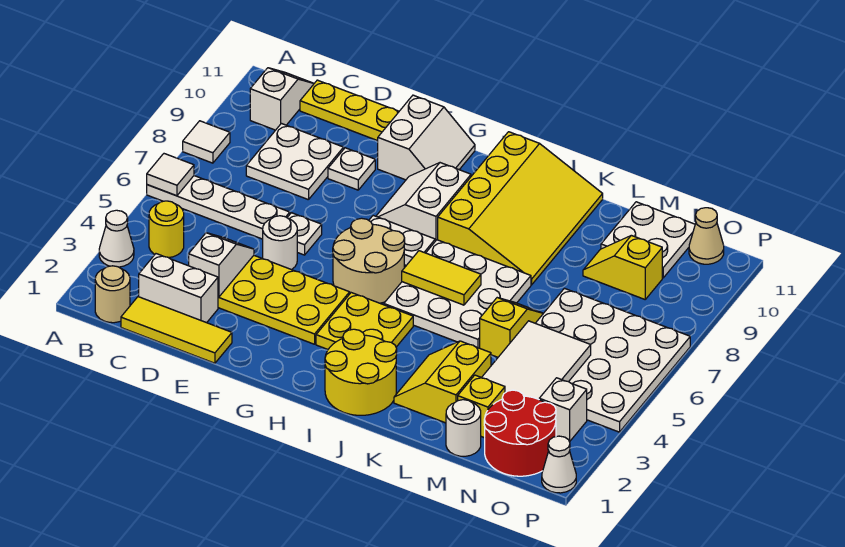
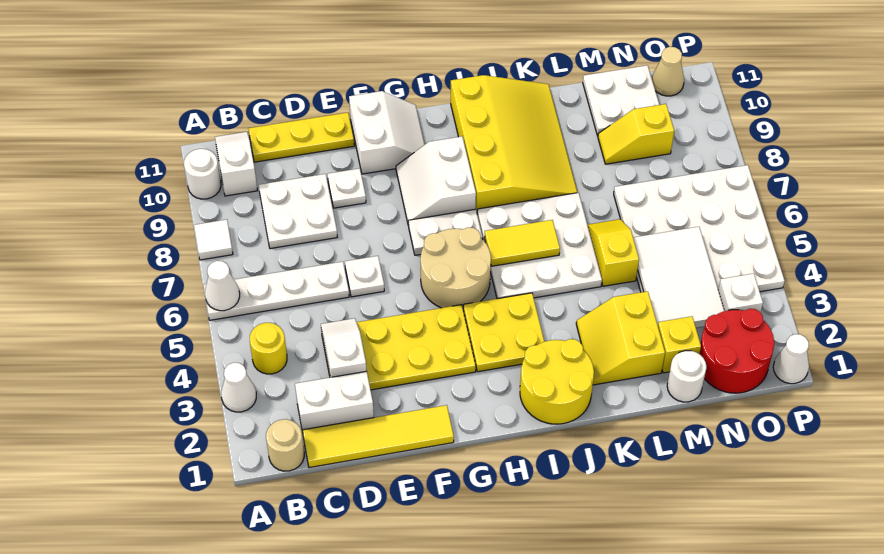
white 1x1 tile [147,154,194,196] -> white 1x1 cone [205,261,240,311]
yellow 1x3 tile [121,297,232,363] -> yellow 1x4 tile [302,405,454,468]
white 1x1 round brick [263,216,297,270] -> white 1x1 round brick moved to [184,149,221,199]

